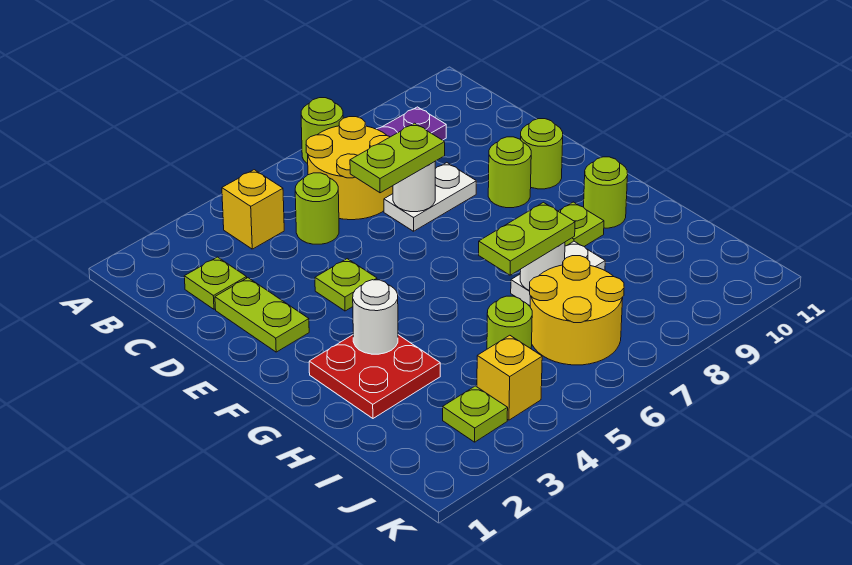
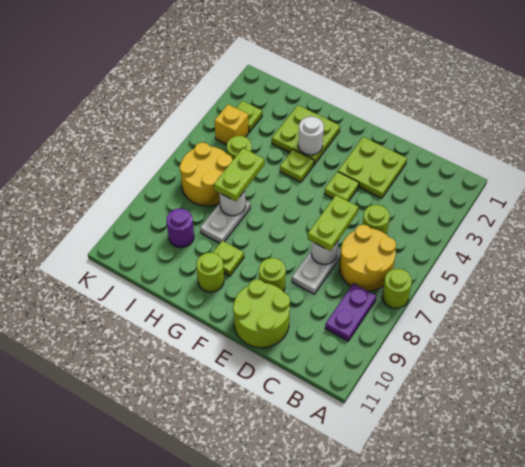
yellow 1x1 brick [222,170,284,249] -> none
lime 1x1 plate [184,257,247,309] -> lime 1x1 plate moved to [280,150,314,182]
lime 1x2 plate [215,278,309,352] -> lime 2x2 plate [338,137,407,199]
lime 1x1 round brick [521,119,563,189] -> lime 2x2 round brick [233,279,290,348]
red 2x2 plate [309,335,440,418] -> lime 2x2 plate [272,105,340,164]
none -> purple 1x1 round brick [166,208,194,248]

